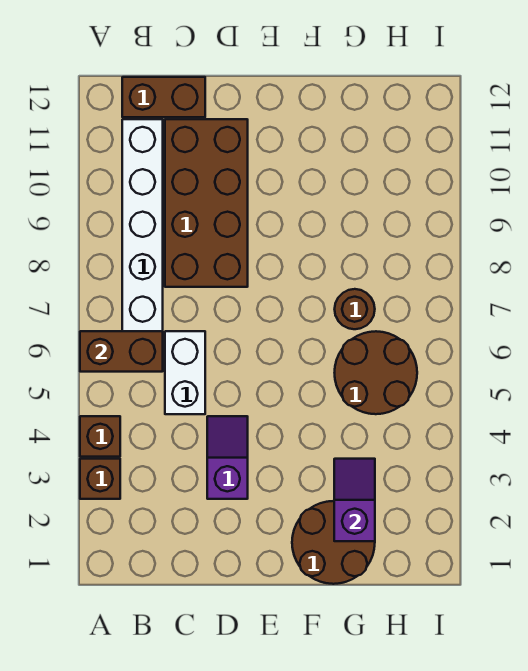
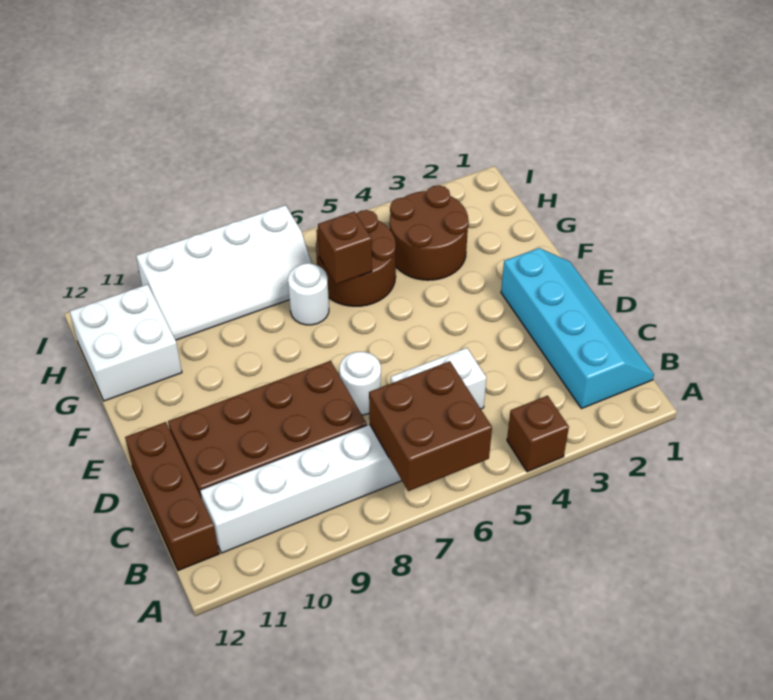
brown 1x1 brick [80,459,120,499] -> brown 1x1 brick moved to [318,212,372,284]
brown 1x2 brick [80,331,163,372] -> brown 2x2 brick [369,361,492,491]
none -> cyan 2x4 slope [501,248,654,409]
brown 1x2 brick [122,77,205,117] -> brown 1x3 brick [125,422,219,571]
purple 1x2 slope [207,416,248,499] -> none
none -> white 1x1 round brick [339,352,381,415]
brown 2x2 round brick [292,501,375,584] -> brown 2x2 round brick moved to [390,185,469,280]
purple 1x2 slope [334,459,375,541] -> none
brown 1x1 round brick [335,289,375,329] -> white 1x1 round brick [288,263,329,325]
none -> white 2x2 brick [69,284,182,401]
none -> white 2x4 slope [136,205,312,340]

